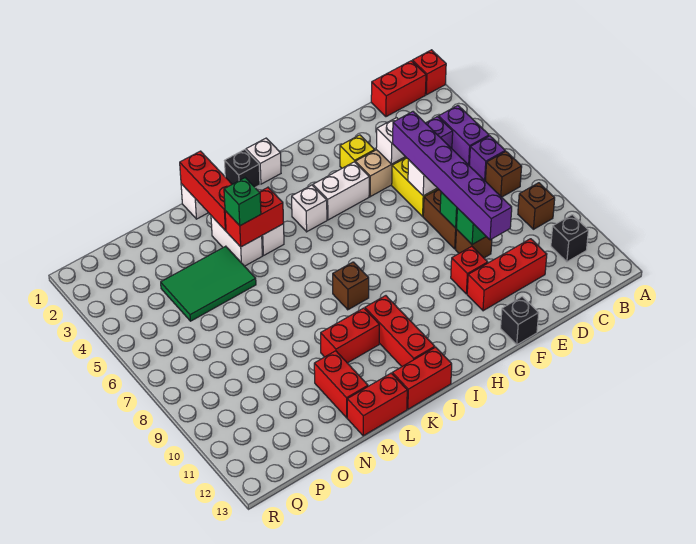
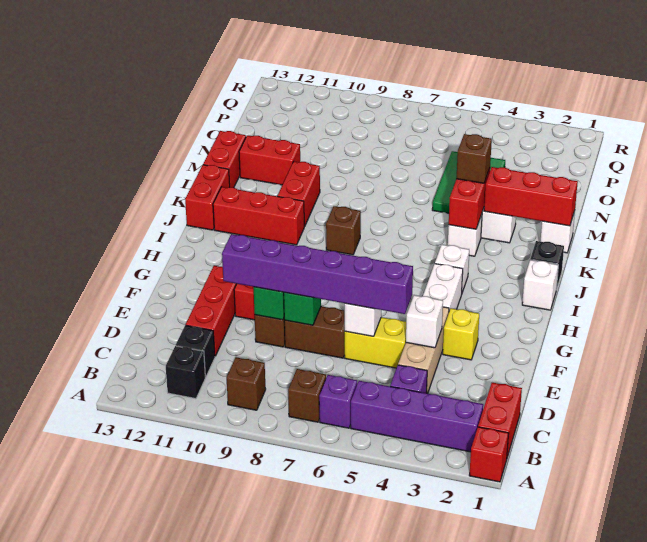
purple 1x2 brick [439,106,489,165] -> purple 1x4 brick [351,381,483,452]
black 1x1 brick [501,297,539,345] -> black 1x1 brick moved to [176,325,215,377]
green 1x1 brick [224,178,261,226] -> brown 1x1 brick [456,134,492,183]

